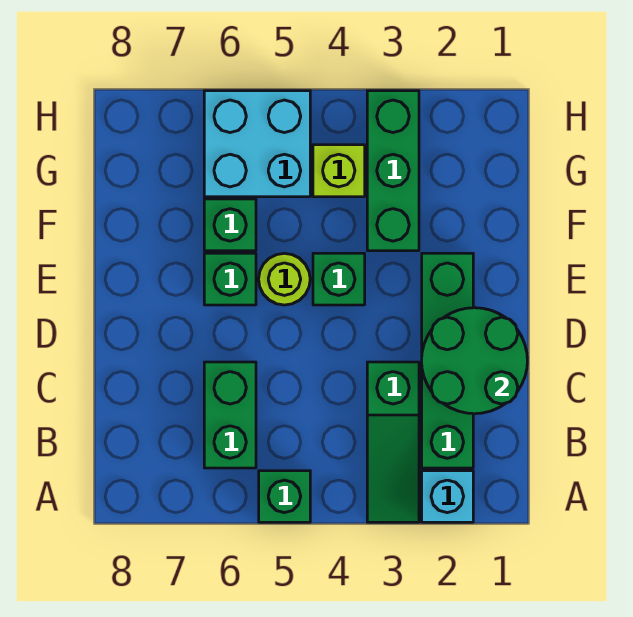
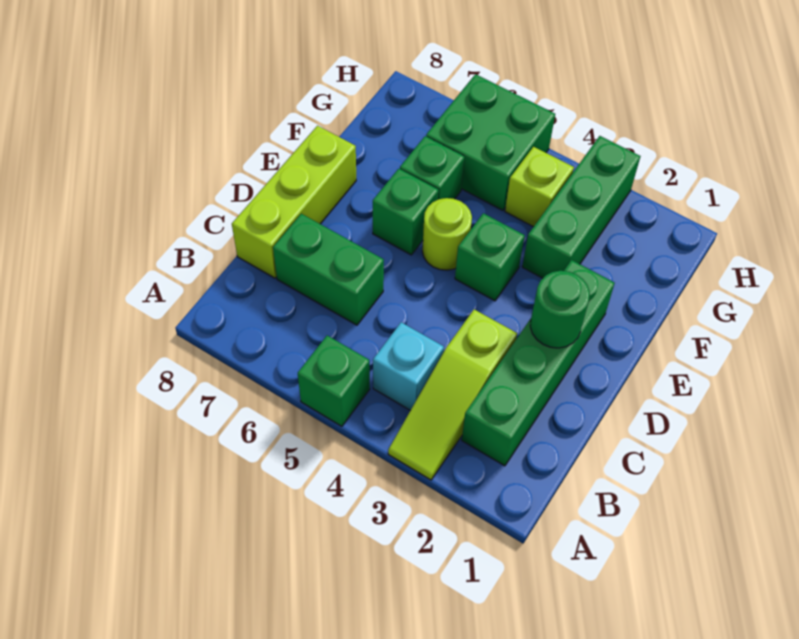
cyan 1x1 brick [422,471,473,522] -> cyan 1x1 brick moved to [373,322,444,410]
green 1x3 slope [367,362,419,522] -> lime 1x3 slope [388,309,517,480]
green 1x2 brick [204,362,256,468] -> green 1x2 brick turned to [273,214,384,325]
green 2x2 round brick [422,308,527,414] -> green 1x1 round brick [530,271,590,348]
none -> lime 1x3 brick [232,126,356,278]
cyan 2x2 brick [204,91,310,197] -> green 2x2 brick [426,74,555,210]

